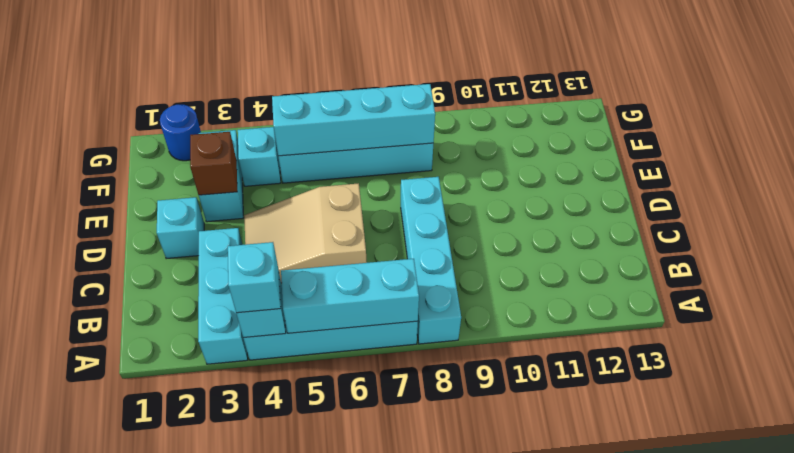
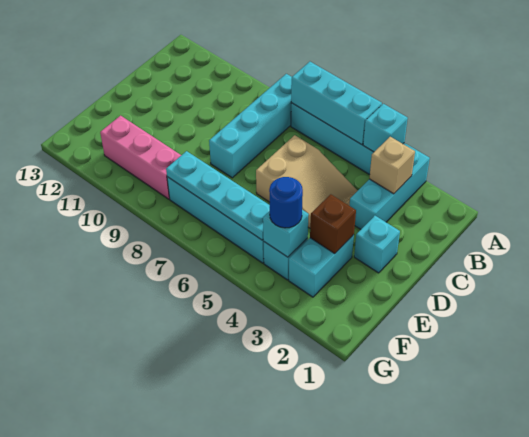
cyan 1x1 brick [228,242,281,313] -> cyan 1x1 brick moved to [263,210,309,257]
none -> tan 1x1 brick [369,137,415,194]
cyan 1x4 brick [272,84,435,156] -> cyan 1x4 plate [166,151,270,240]
none -> pink 1x3 brick [100,116,181,199]
blue 1x1 round brick [160,105,201,161] -> blue 1x1 round brick moved to [269,177,303,228]

